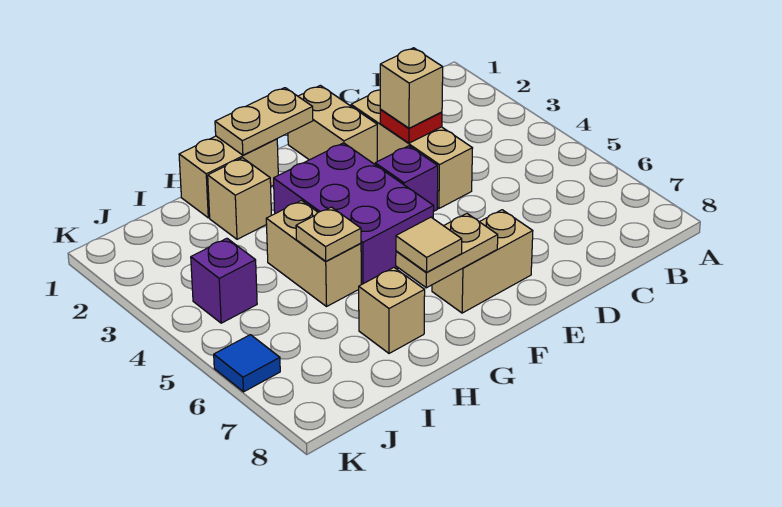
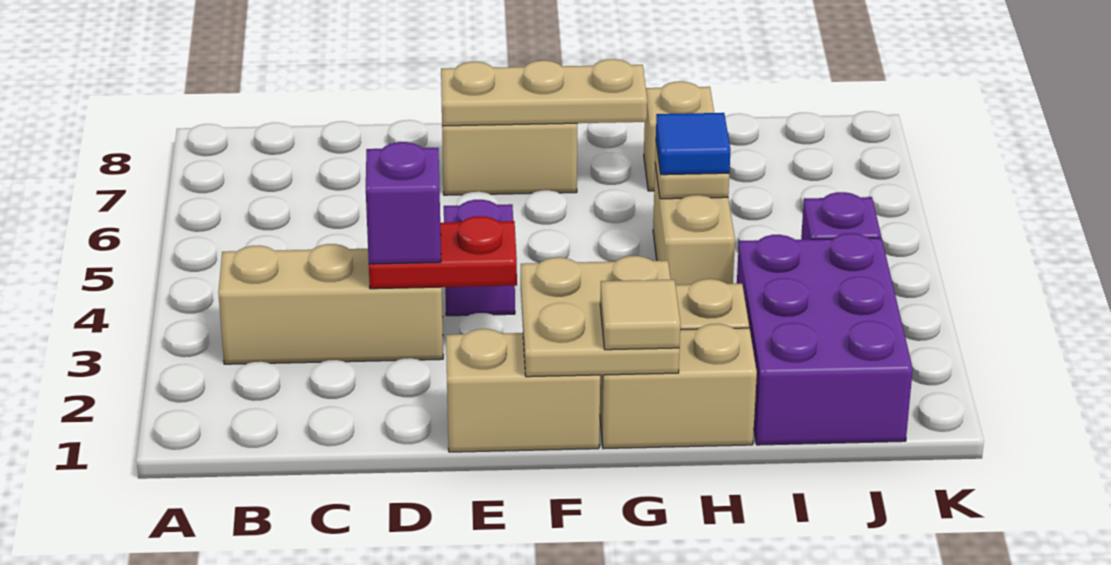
tan 1x3 brick [351,90,473,208] -> tan 1x3 brick turned to [218,244,443,364]
red 1x1 plate [380,110,442,143] -> red 1x2 plate [369,216,517,289]
tan 1x1 brick [380,48,443,128] -> purple 1x1 brick [366,142,441,264]
tan 1x2 brick [288,85,377,164] -> tan 1x2 brick turned to [446,329,600,452]
tan 1x2 plate [215,88,313,155] -> tan 2x2 plate [521,256,680,377]
purple 2x3 brick [274,143,434,285] -> purple 2x3 brick moved to [737,233,913,445]
tan 1x2 plate [396,214,498,288] -> tan 1x3 plate [441,59,647,126]
tan 1x1 tile [396,217,462,272] -> tan 1x1 tile moved to [600,280,680,350]
blue 1x1 tile [214,335,280,392] -> blue 1x1 tile moved to [656,113,731,175]

